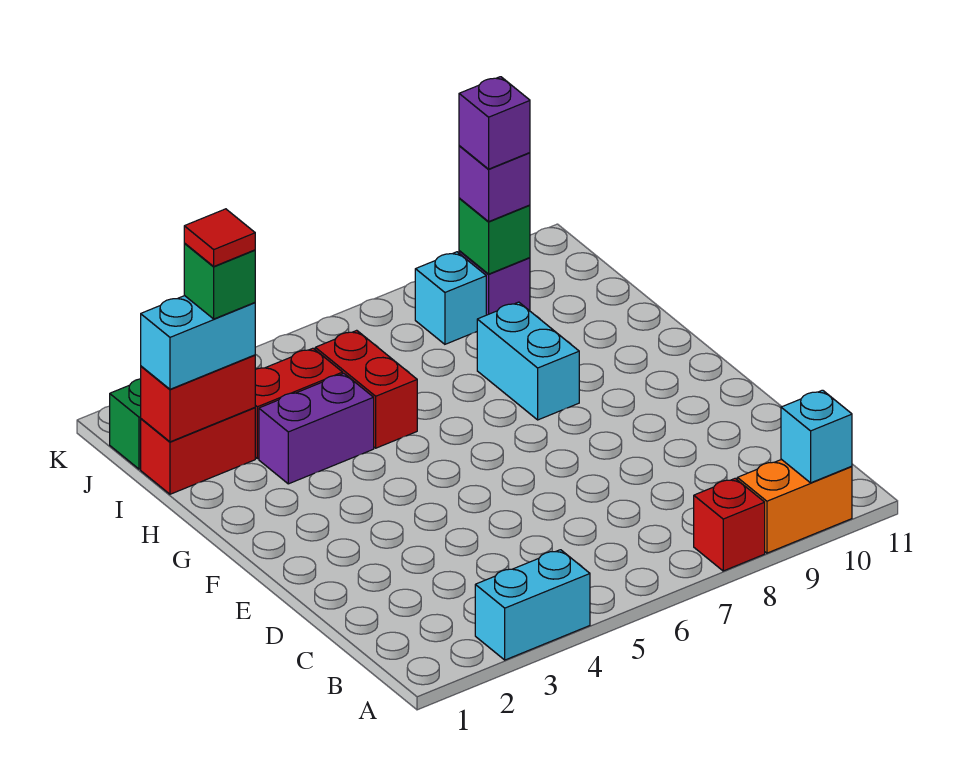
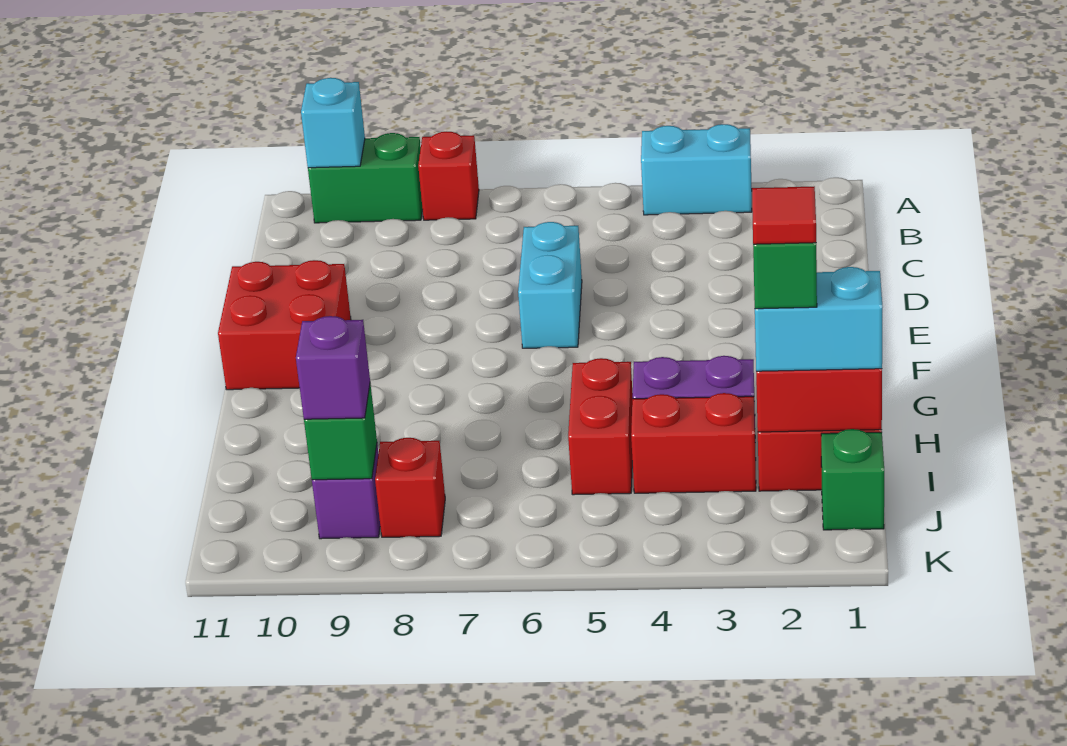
orange 1x2 brick [737,459,852,553] -> green 1x2 brick [308,133,423,223]
none -> red 2x2 brick [218,260,351,390]
cyan 1x2 brick [477,302,579,420] -> cyan 1x2 brick moved to [518,222,582,348]
cyan 1x1 brick [415,252,486,344] -> red 1x1 brick [375,438,445,537]
purple 1x1 brick [459,77,530,169] -> none

